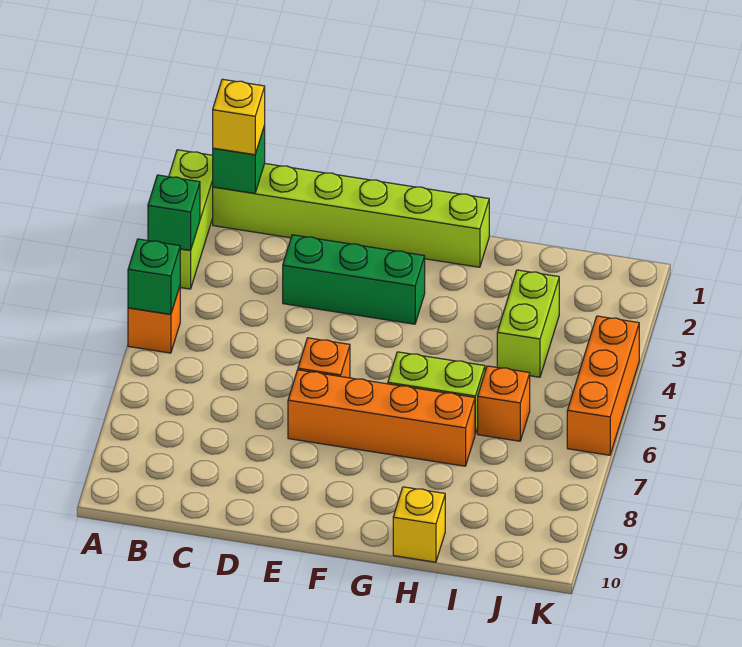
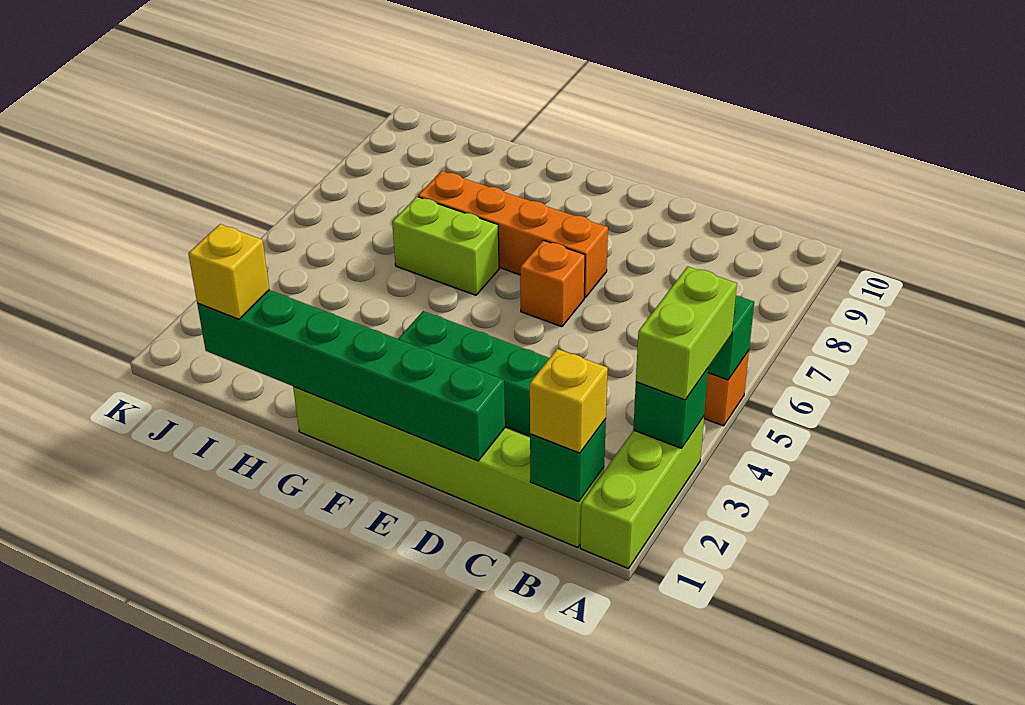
none -> green 1x6 brick [197,290,505,461]
yellow 1x1 brick [393,487,445,562] -> yellow 1x1 brick moved to [188,224,269,319]
lime 1x2 brick [497,270,559,377] -> lime 1x2 brick moved to [636,266,737,400]
orange 1x1 brick [478,366,530,441] -> none
orange 1x3 brick [567,316,639,455] -> none

